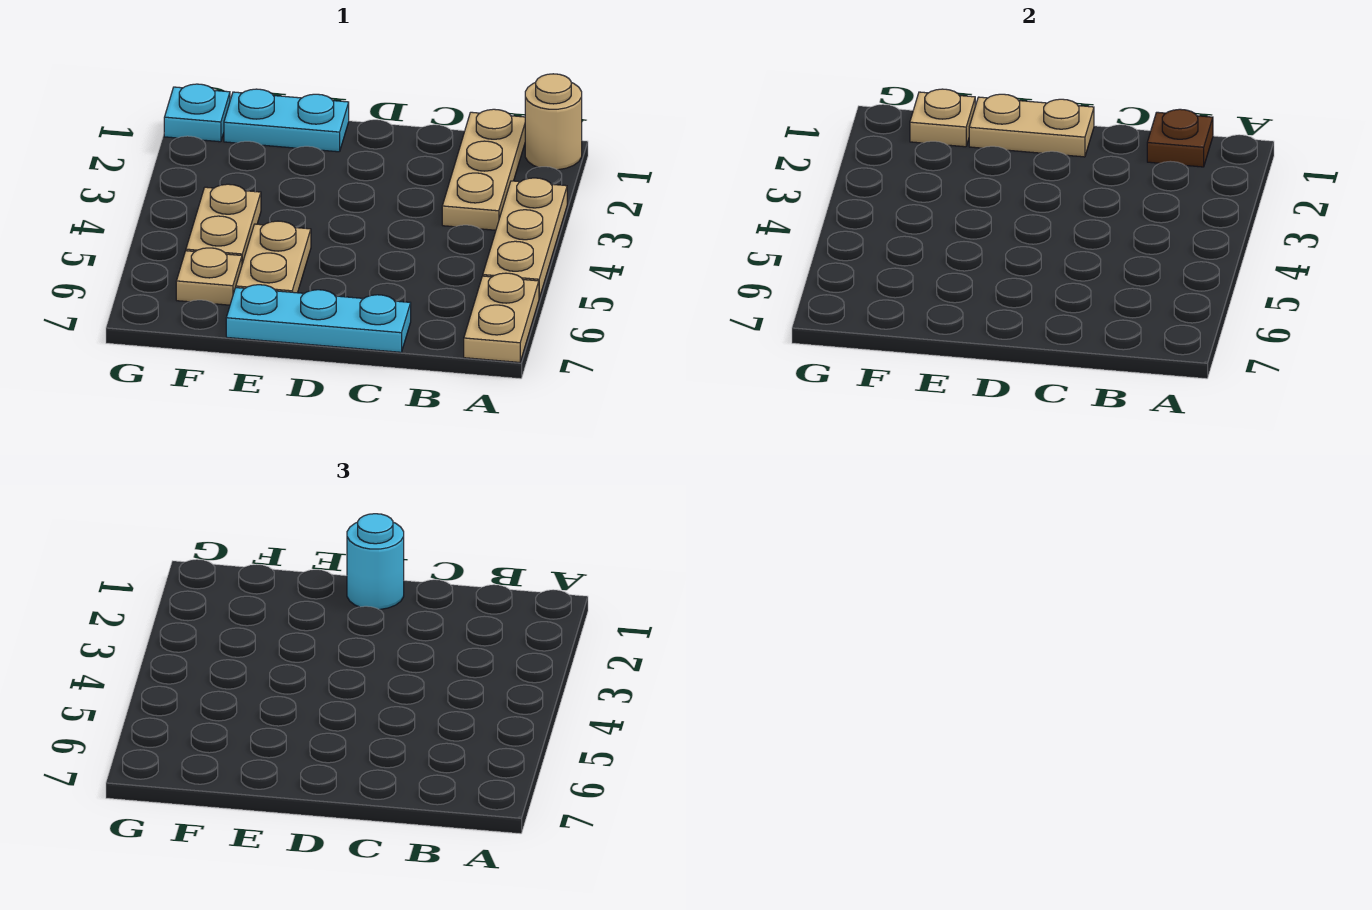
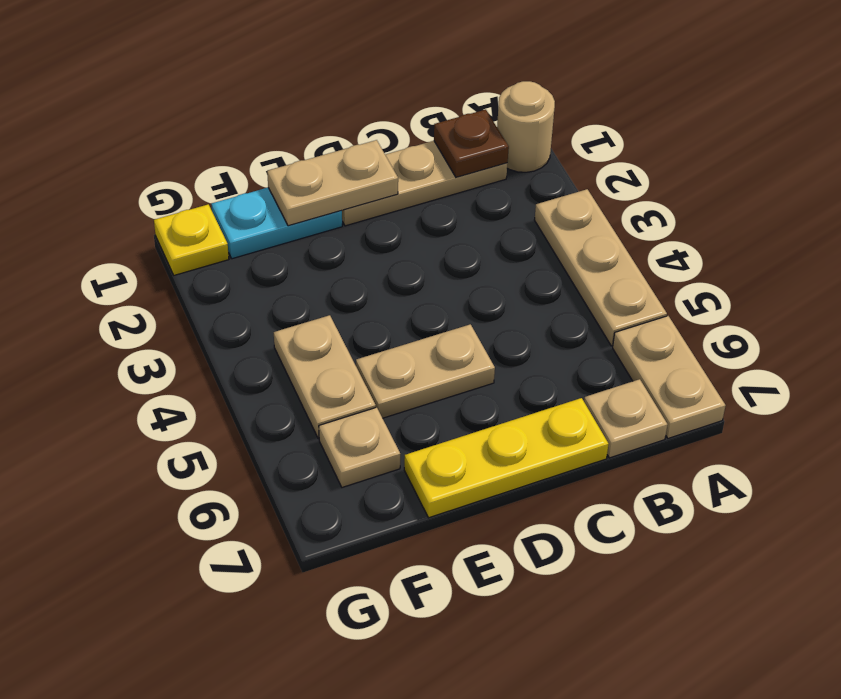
tan 1x3 plate [442,109,525,230] -> tan 1x3 plate turned to [342,141,507,226]
cyan 1x3 plate [226,285,411,352] -> yellow 1x3 plate [404,398,609,518]
cyan 1x1 round brick [347,514,404,610] -> none
tan 1x2 plate [236,221,311,293] -> tan 1x2 plate turned to [356,324,495,418]
tan 1x1 plate [910,89,975,147] -> tan 1x1 plate moved to [584,379,668,458]
cyan 1x1 plate [164,84,230,142] -> yellow 1x1 plate [154,204,229,275]

